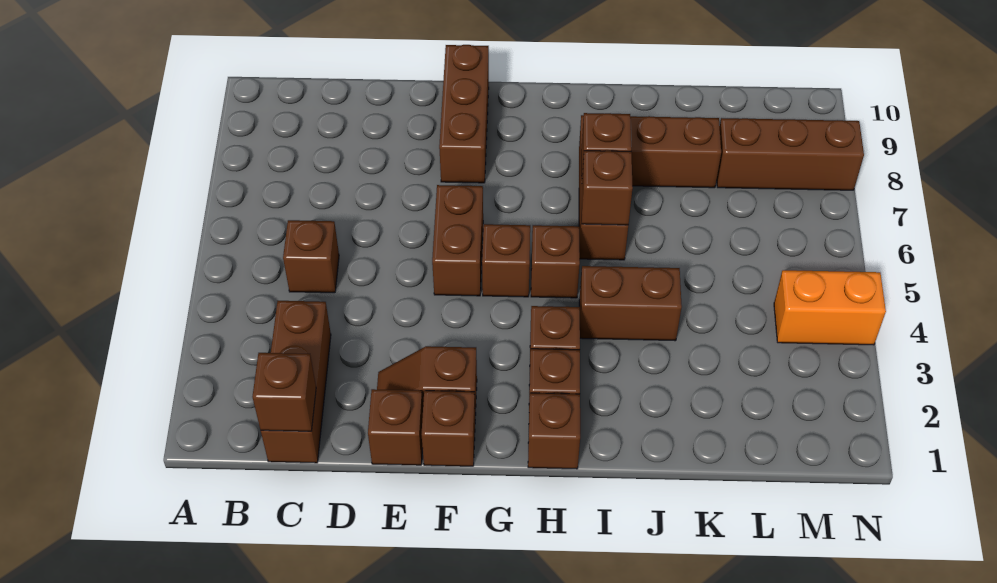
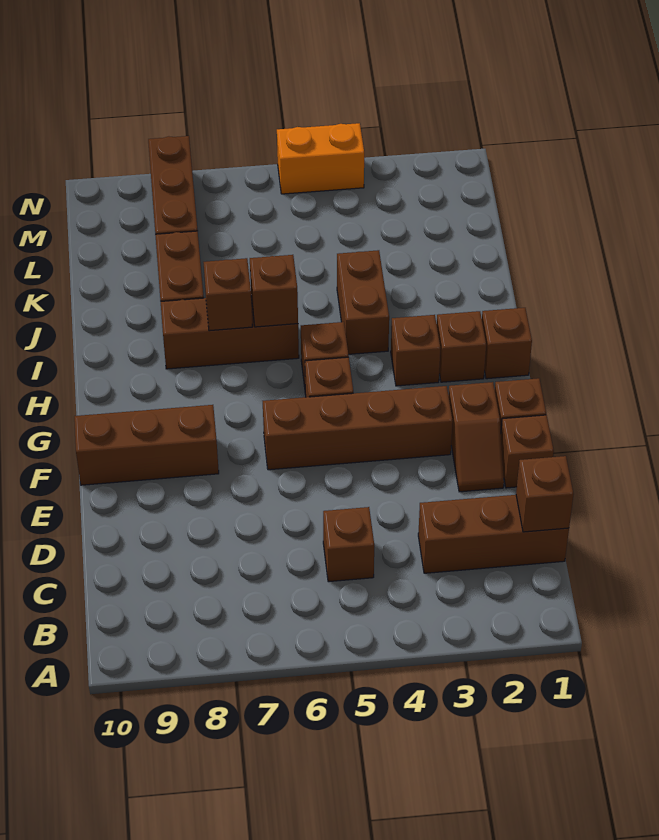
brown 1x2 brick [432,185,483,296] -> brown 1x4 brick [263,386,453,470]
orange 1x2 brick [774,270,886,345] -> orange 1x2 brick turned to [277,123,364,194]

